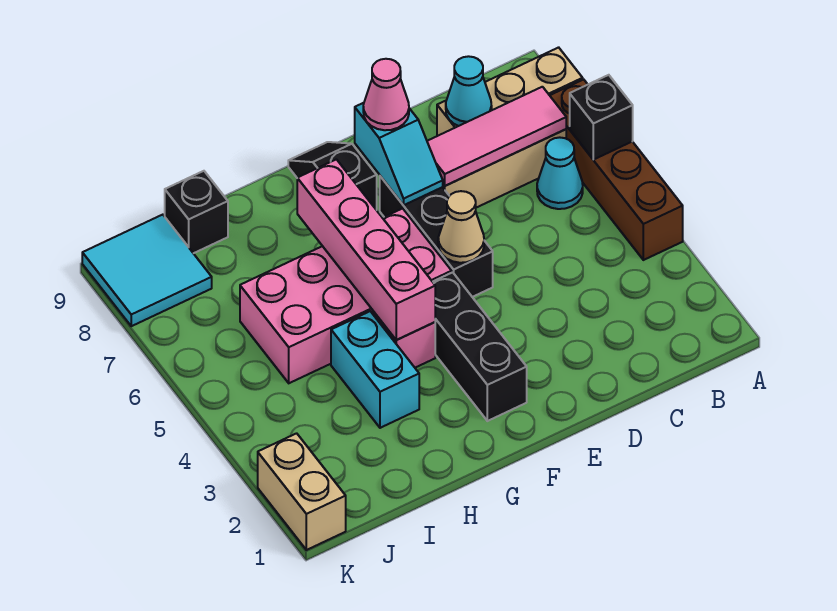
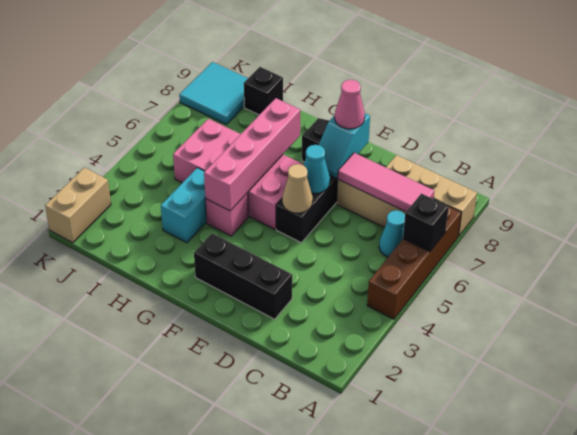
cyan 1x1 cone [446,56,492,126] -> cyan 1x1 cone moved to [303,145,330,193]
black 1x3 brick [433,272,527,421] -> black 1x3 brick turned to [194,233,292,319]

